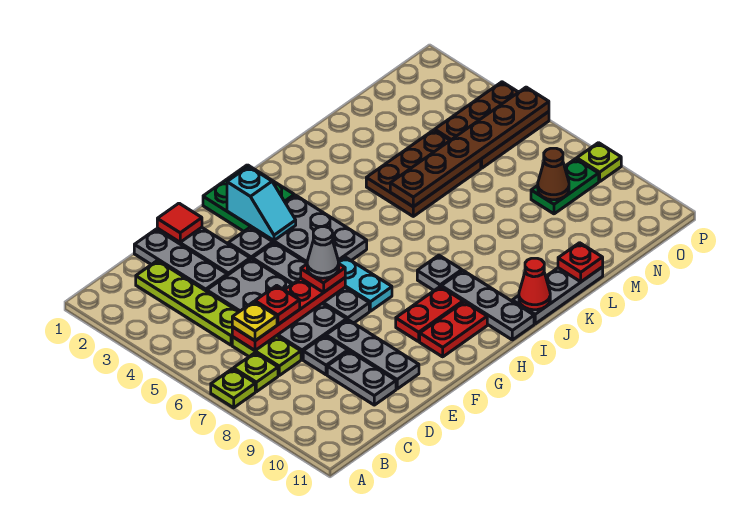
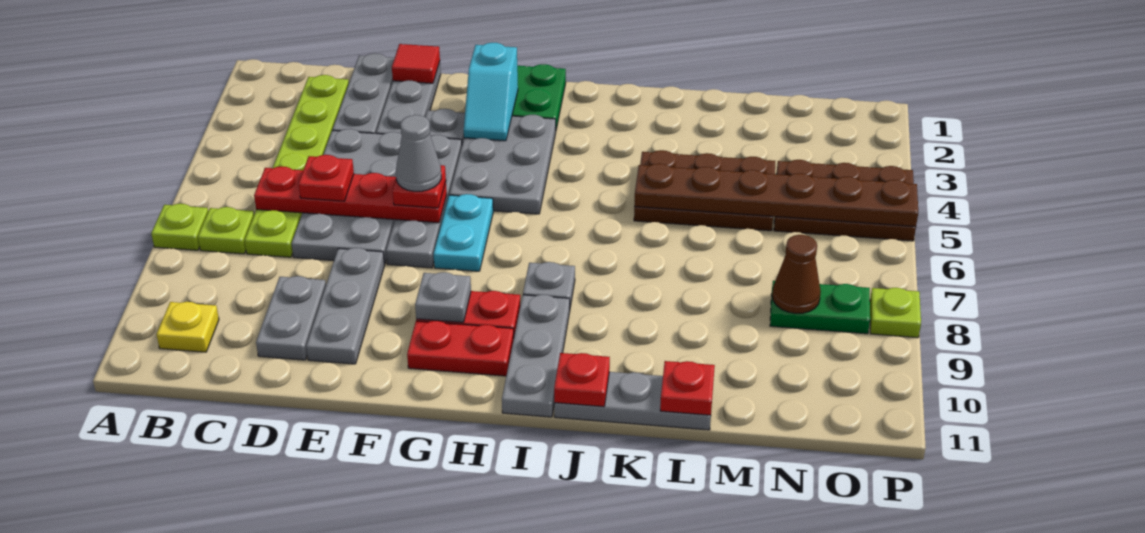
yellow 1x1 plate [232,302,277,341] -> yellow 1x1 plate moved to [157,302,219,352]
grey 1x1 plate [303,336,348,375] -> grey 1x1 plate moved to [415,272,471,322]
red 1x1 cone [519,258,550,310] -> red 1x1 plate [554,353,610,407]

